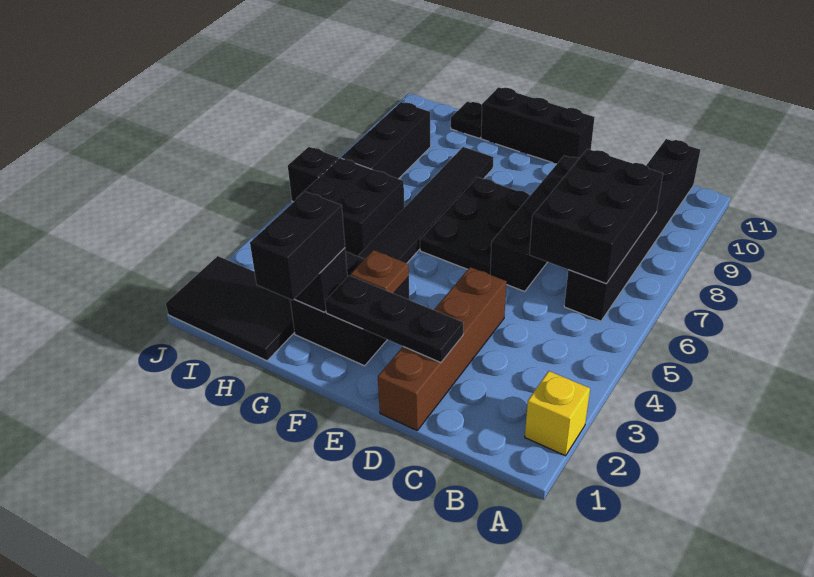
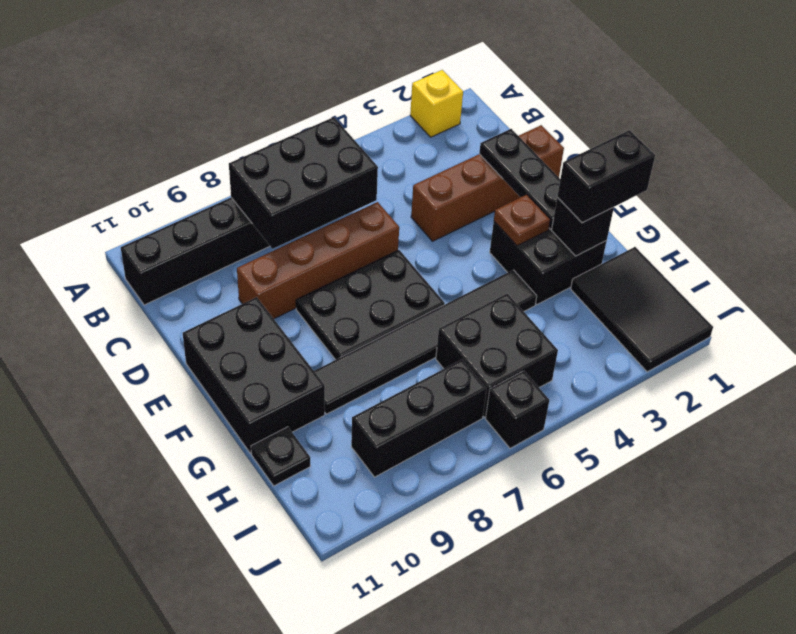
black 1x4 brick [490,156,579,291] -> brown 1x4 brick [237,202,399,319]
black 1x3 brick [481,87,595,163] -> black 2x3 brick [183,297,325,453]

